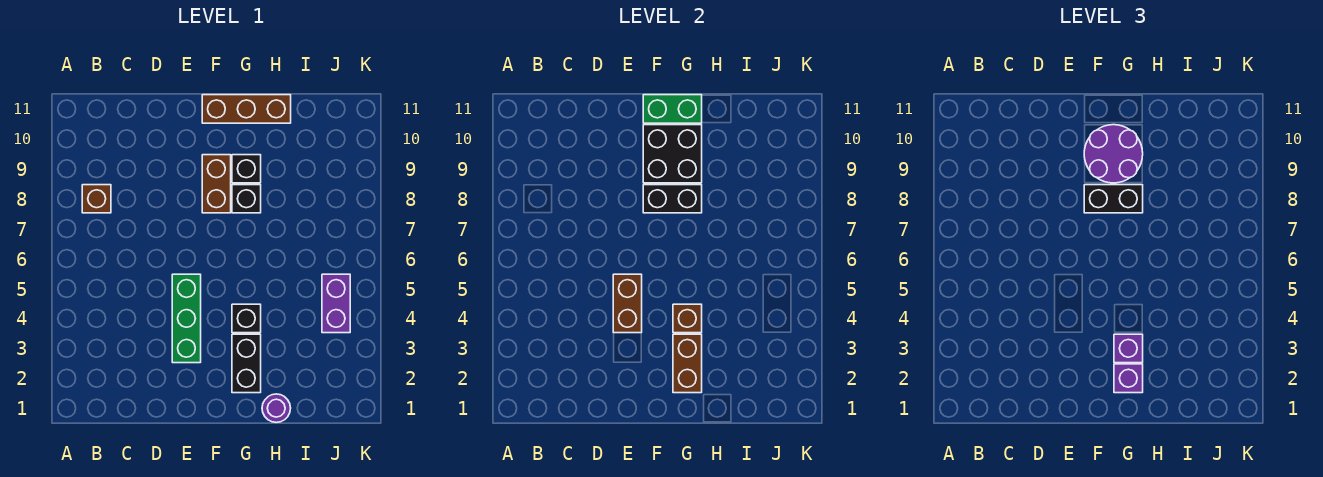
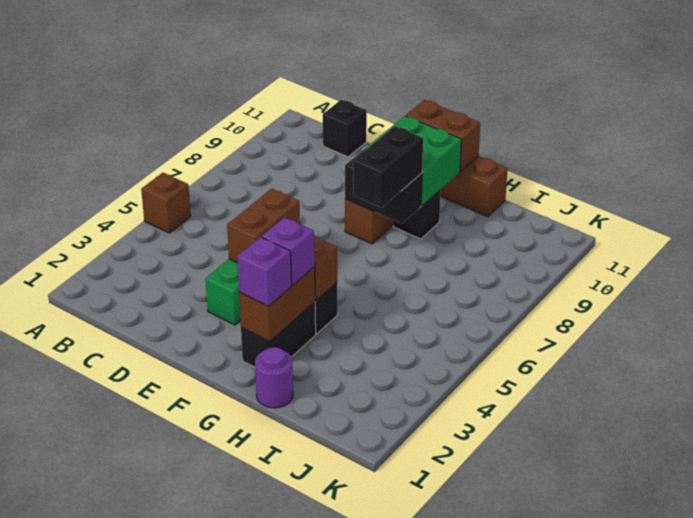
brown 1x1 brick [82,185,111,213] -> brown 1x1 brick moved to [141,173,191,233]
black 1x2 brick [1084,185,1143,213] -> black 1x2 brick turned to [353,126,423,208]
black 2x2 brick [643,125,702,183] -> green 2x2 brick [366,116,461,206]
purple 2x2 round brick [1084,125,1143,183] -> none
green 1x2 brick [643,95,702,123] -> brown 1x2 brick [406,100,480,171]
black 1x1 brick [232,185,261,213] -> black 1x1 brick moved to [323,100,367,157]
purple 1x2 brick [322,274,350,333] -> none

